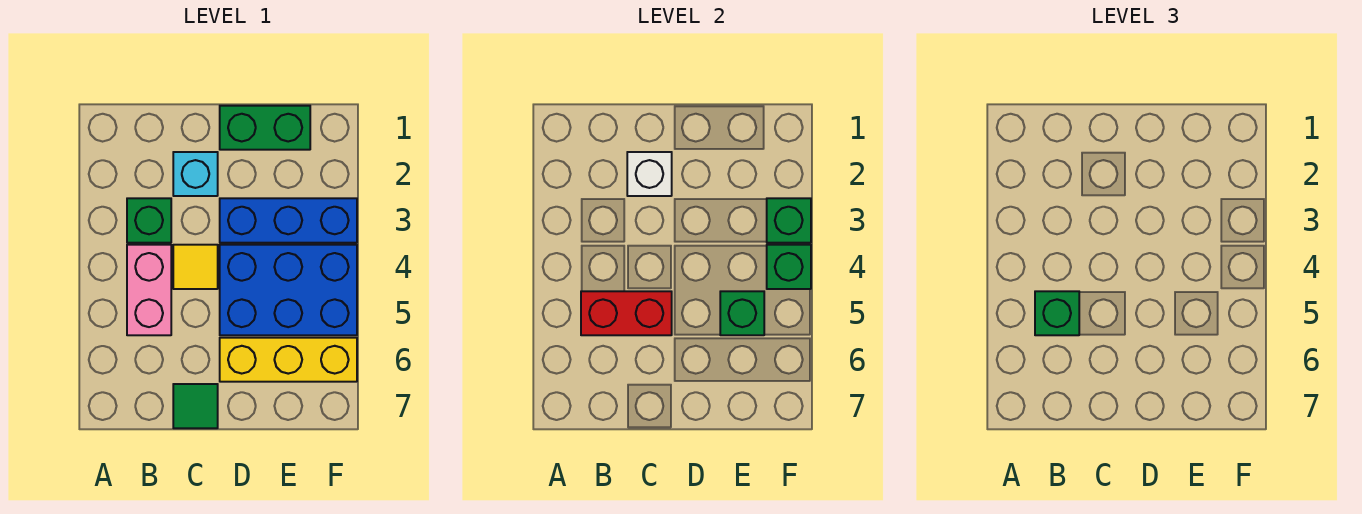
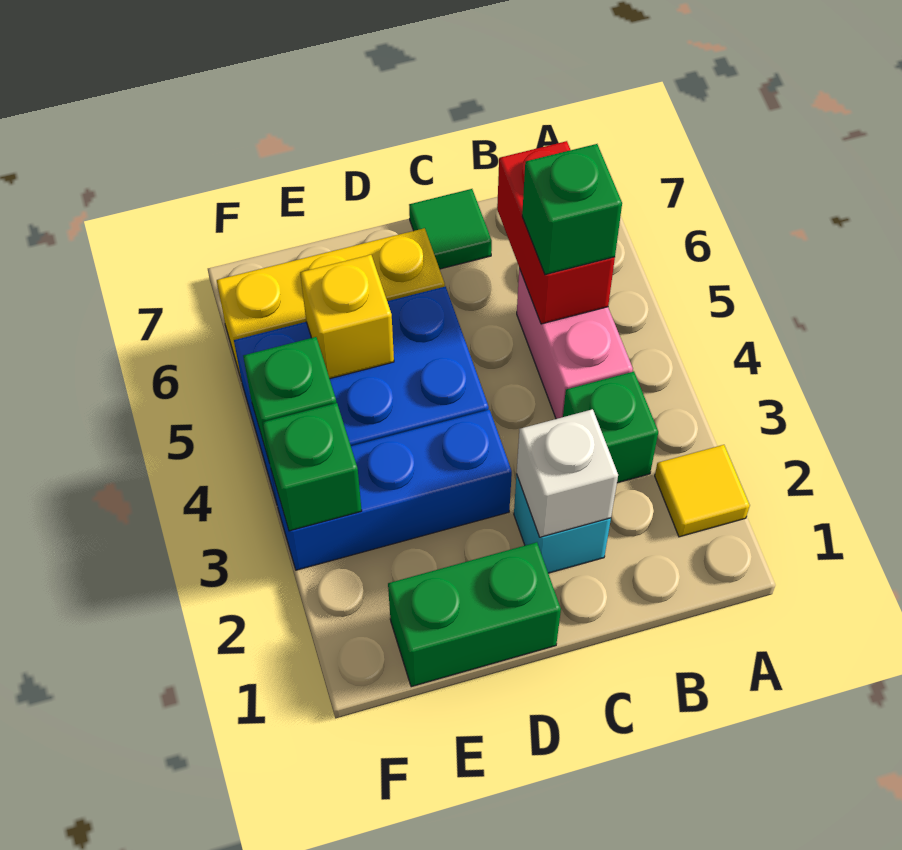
red 1x2 brick [581,291,672,335] -> red 1x2 brick turned to [497,141,615,324]
yellow 1x1 tile [173,245,218,289] -> yellow 1x1 tile moved to [655,445,750,537]
green 1x1 brick [720,291,764,335] -> yellow 1x1 brick [300,255,394,379]

